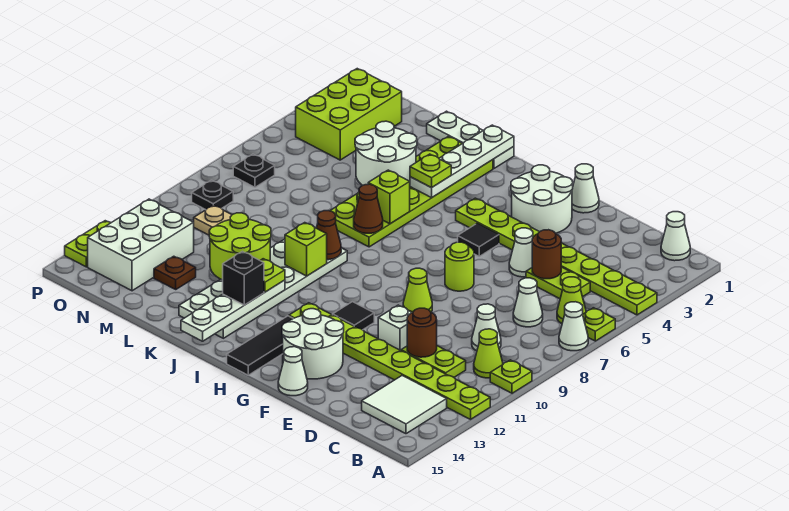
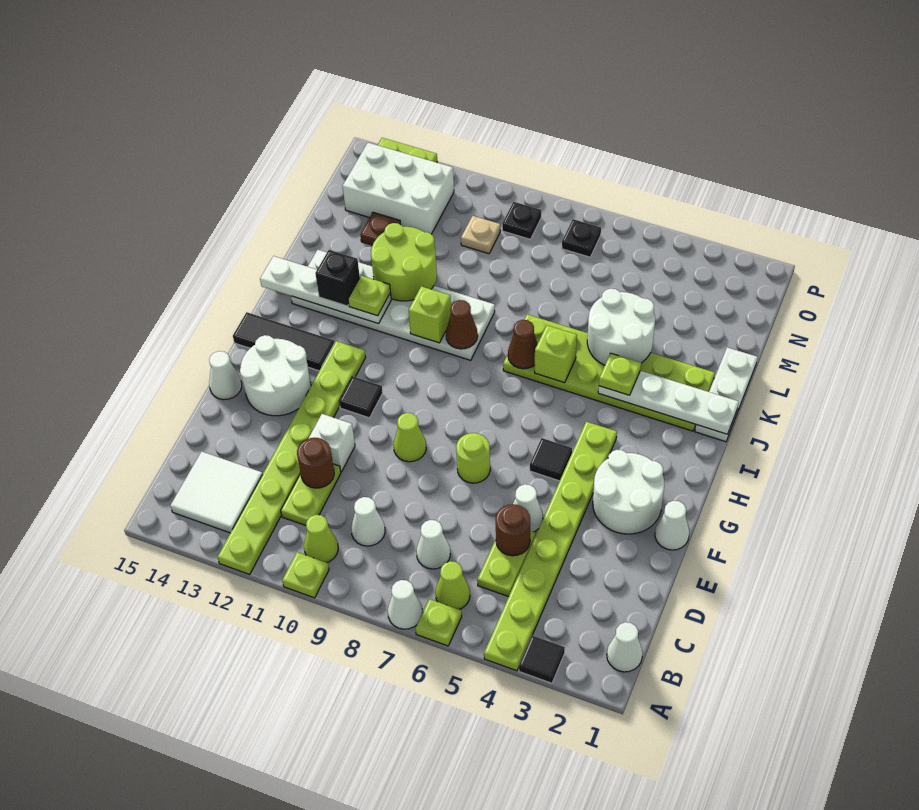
none -> black 1x1 tile [519,636,565,683]
lime 2x3 brick [296,69,402,160] -> none

